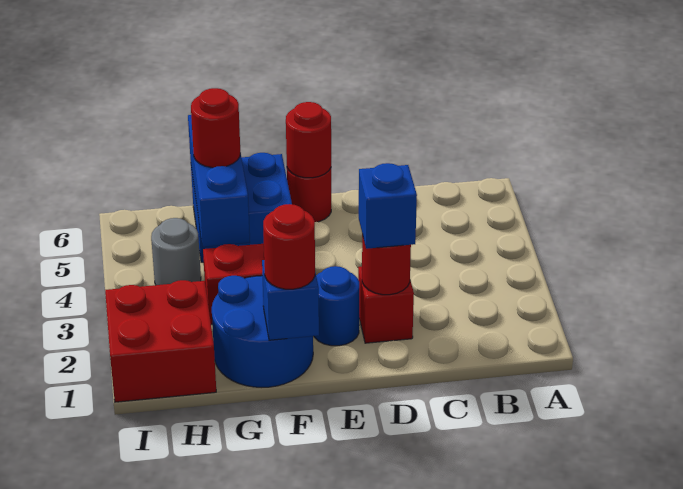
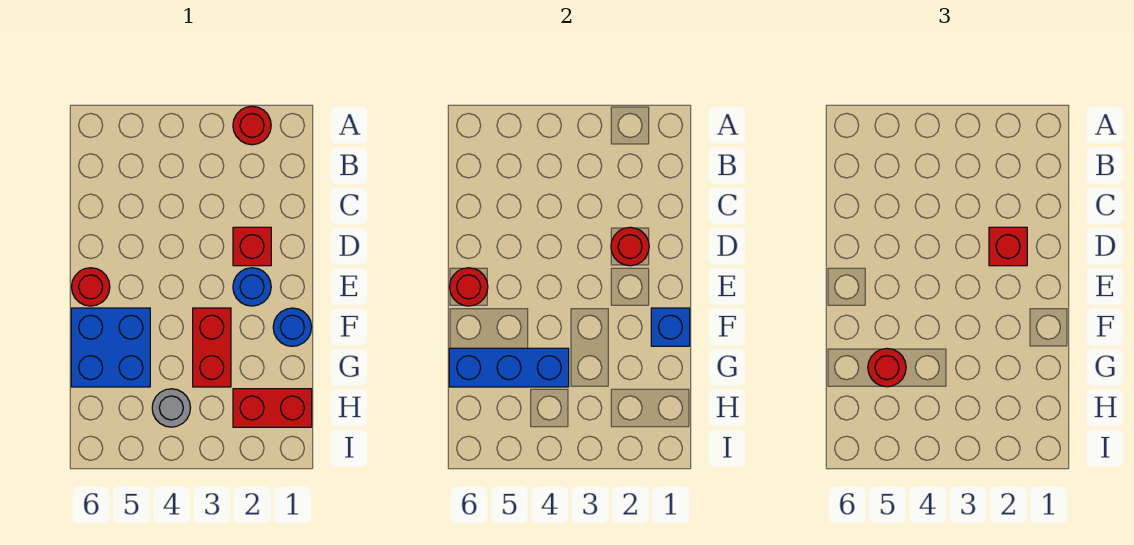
blue 1x1 brick [359,163,417,249] -> red 1x1 brick [989,227,1027,266]
blue 2x2 round brick [212,276,313,387] -> blue 1x1 round brick [273,308,312,346]
red 1x1 round brick [263,204,315,289] -> red 1x1 round brick moved to [233,106,271,145]
red 2x2 brick [105,280,216,402] -> red 1x2 brick [233,389,312,427]

